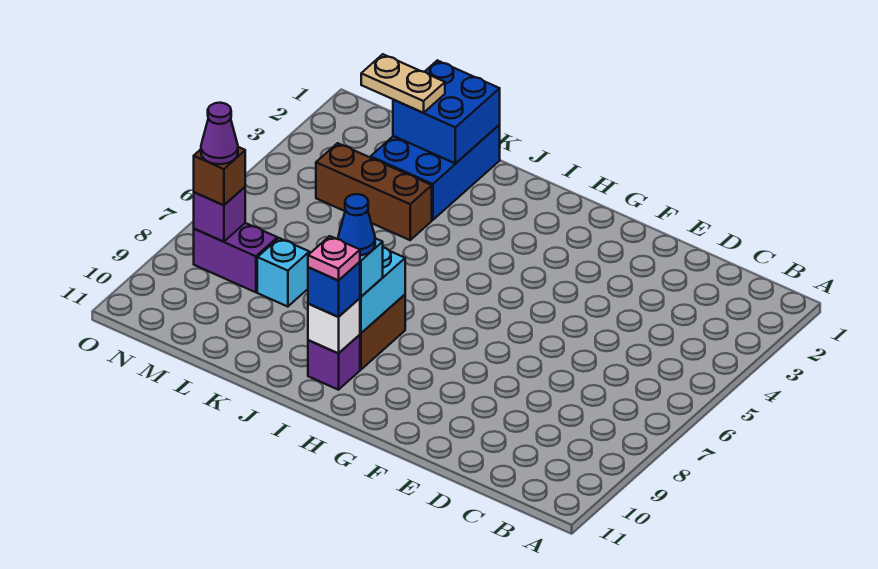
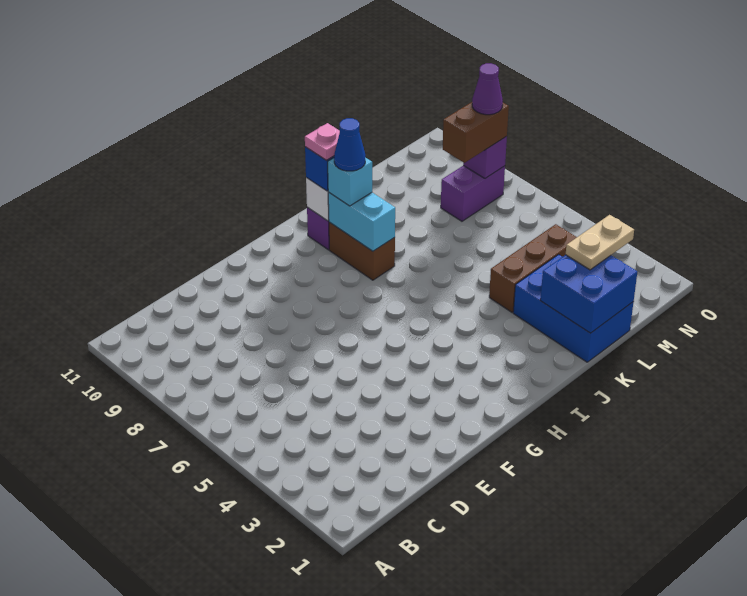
cyan 1x1 brick [257,238,309,307] -> none
brown 1x1 brick [194,147,245,205] -> brown 1x2 brick [443,102,509,163]

